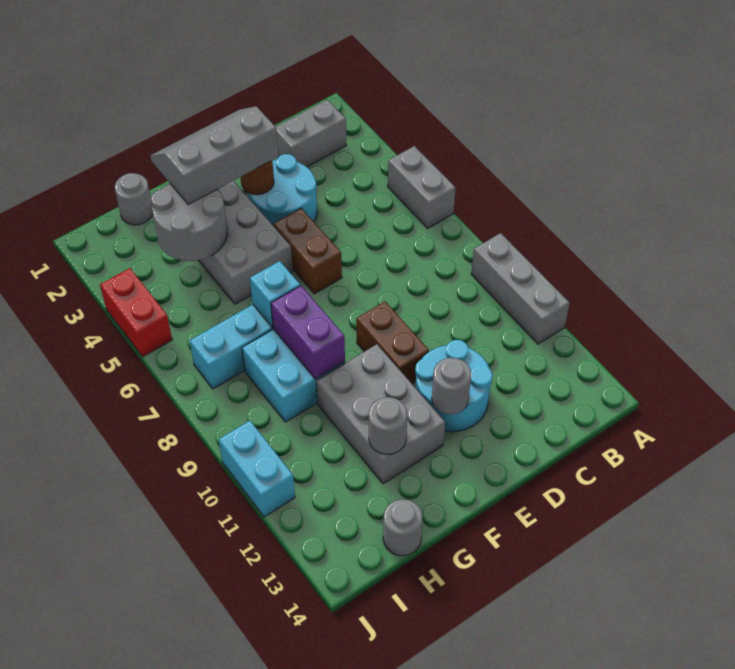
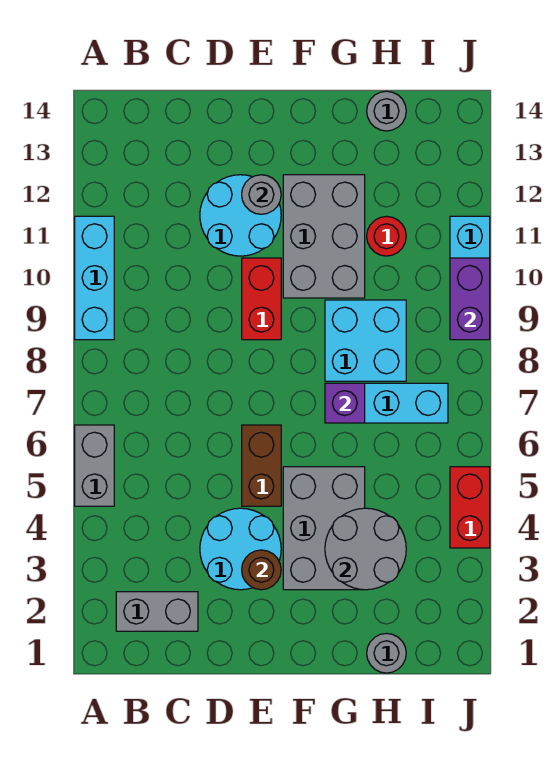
grey 1x3 brick [471,233,570,344] -> cyan 1x3 brick [75,216,114,340]
grey 2x3 slope [150,106,278,205] -> none
brown 1x2 brick [356,302,429,384] -> red 1x2 brick [242,258,281,340]
cyan 1x1 brick [250,261,300,328] -> purple 1x1 brick [325,383,365,423]
purple 1x2 brick [271,286,345,379] -> purple 1x2 brick moved to [450,258,490,340]
grey 1x1 round brick [369,397,407,454] -> none
none -> red 1x1 round brick [367,216,406,256]

